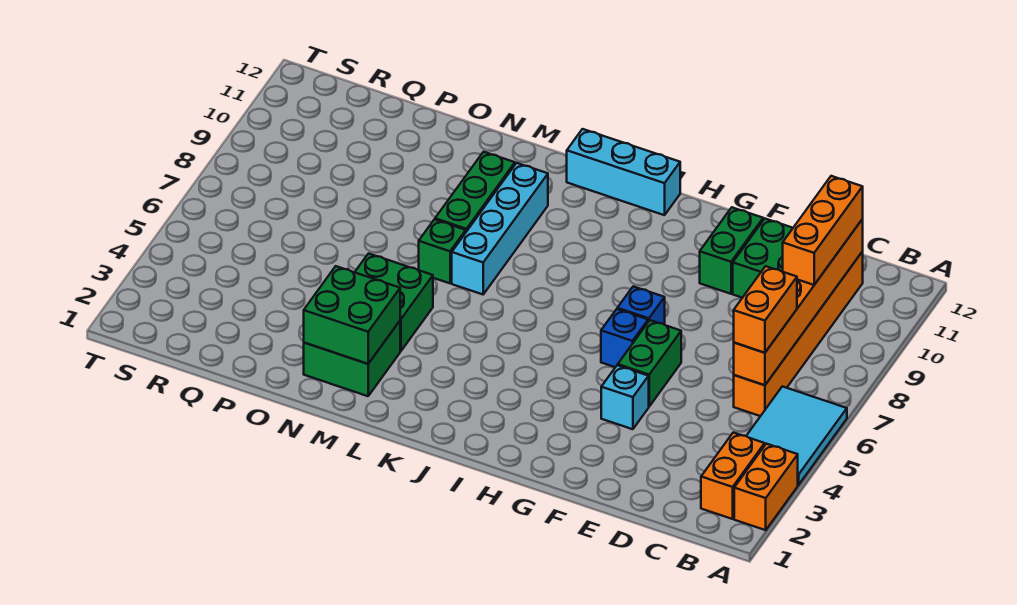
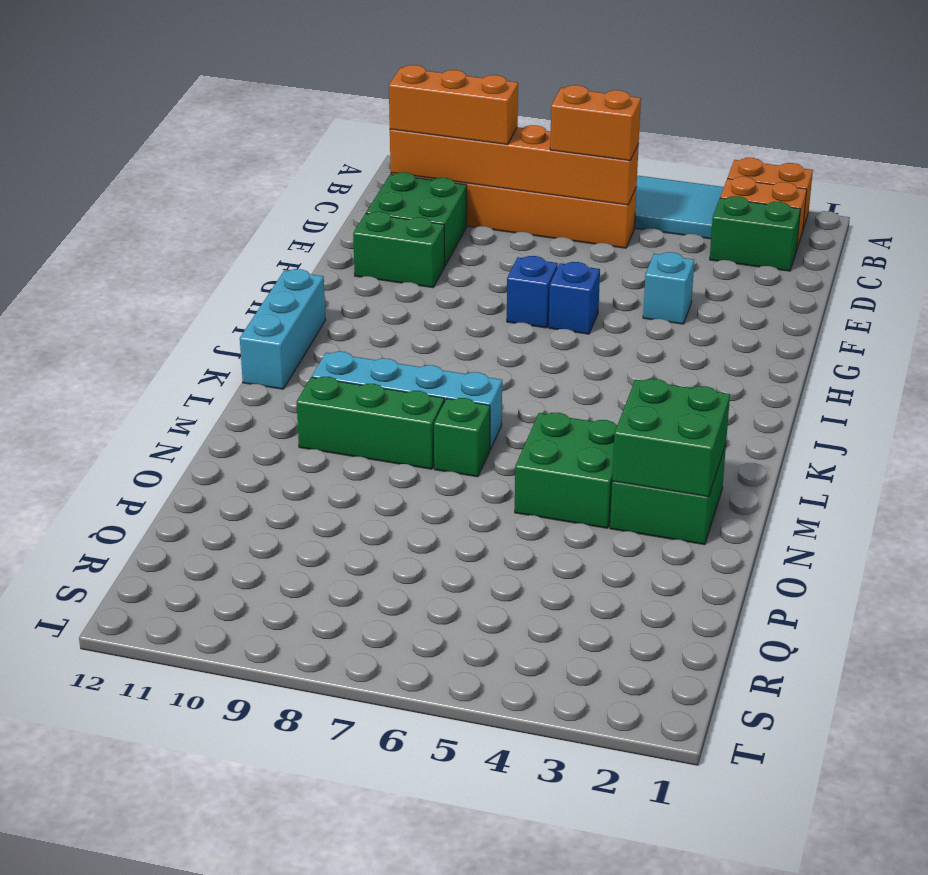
green 1x2 brick [618,320,681,406] -> green 1x2 brick moved to [710,196,800,271]

